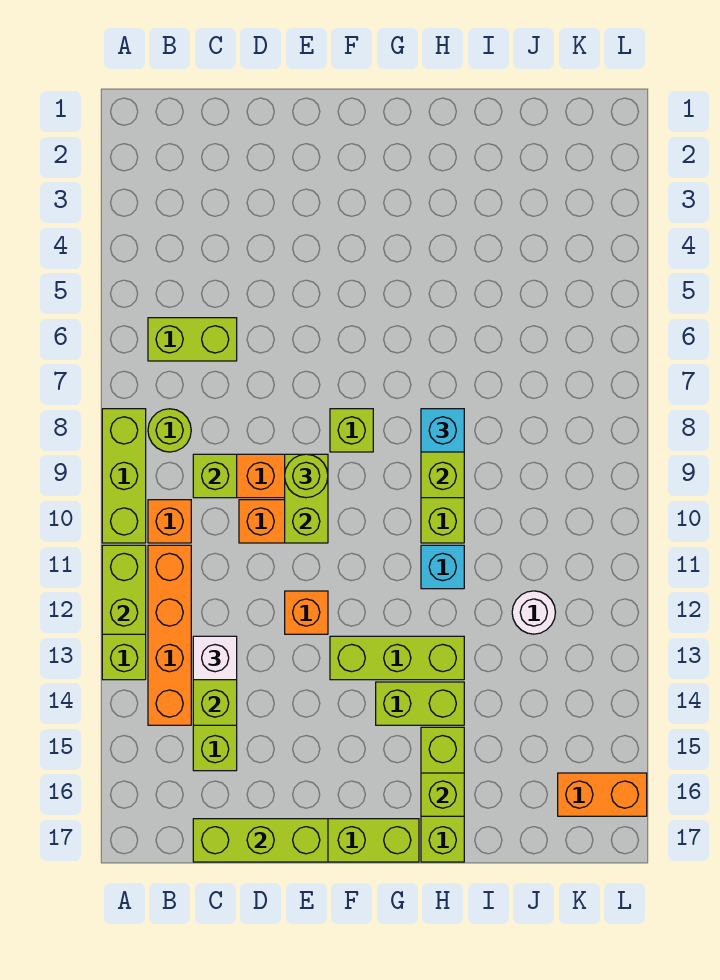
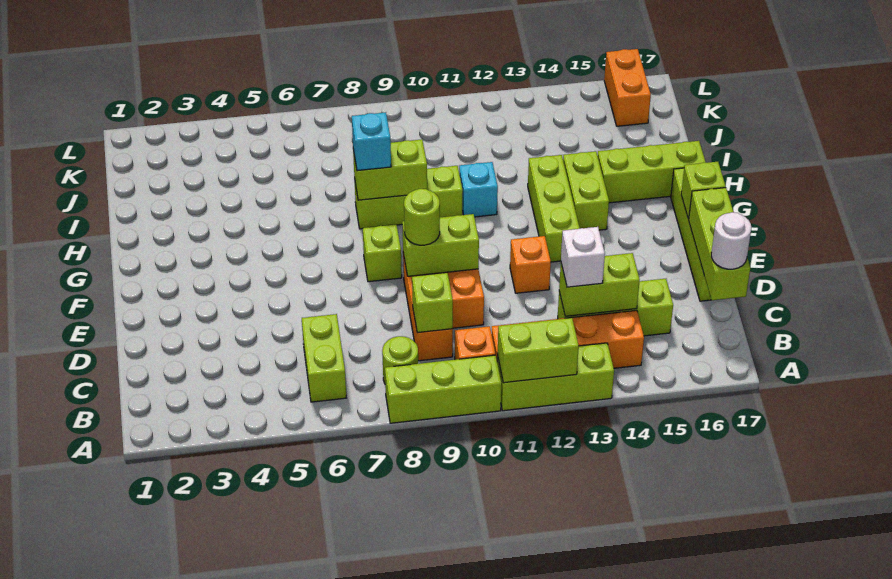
lime 1x1 brick [421,773,464,816] -> lime 1x1 brick moved to [681,162,726,219]
white 1x1 round brick [512,591,555,634] -> white 1x1 round brick moved to [711,212,751,269]

